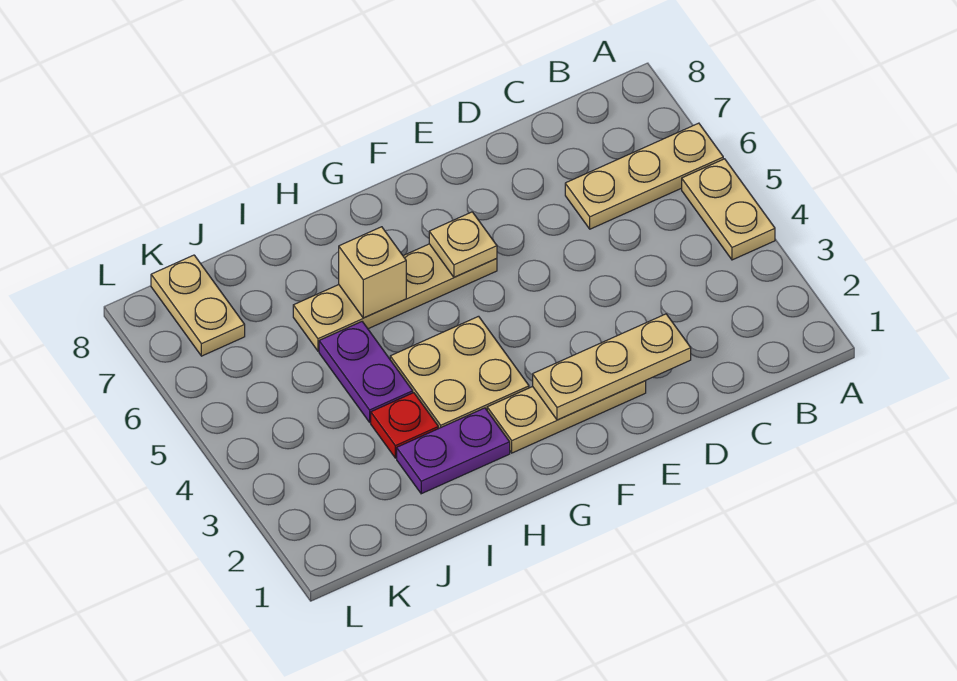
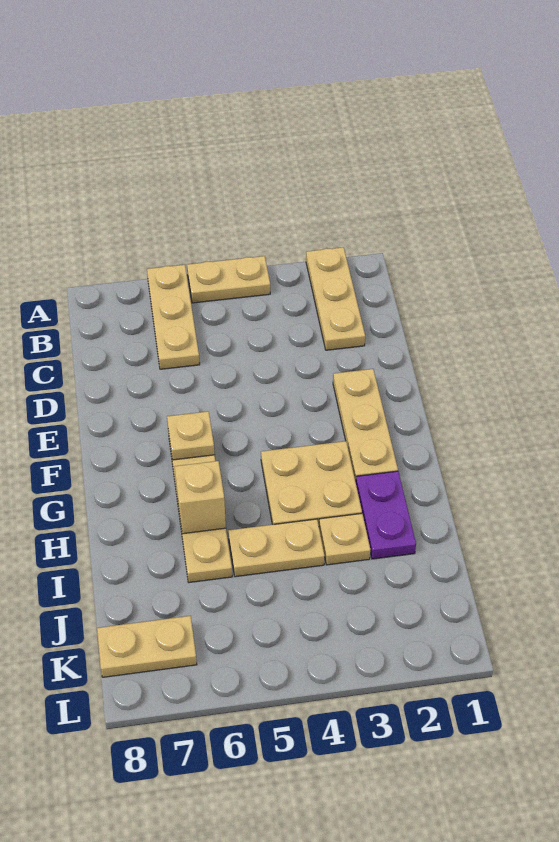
tan 1x3 plate [533,314,691,420] -> tan 1x3 plate moved to [306,247,365,350]
red 1x1 plate [371,393,438,458] -> tan 1x1 plate [319,514,370,565]
purple 1x2 plate [319,322,413,422] -> tan 1x2 plate [228,519,325,577]

